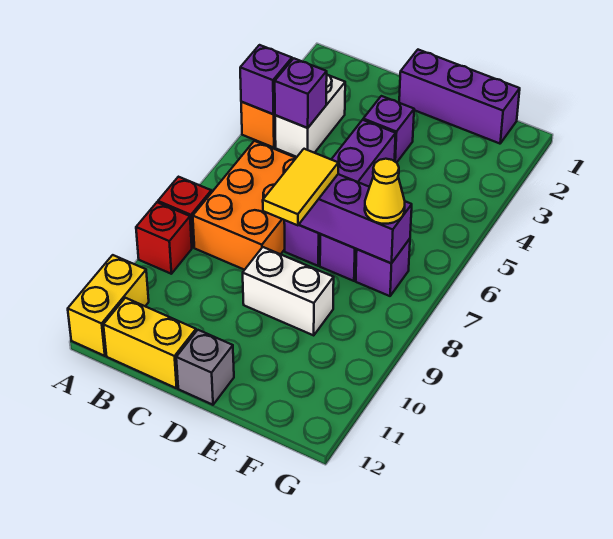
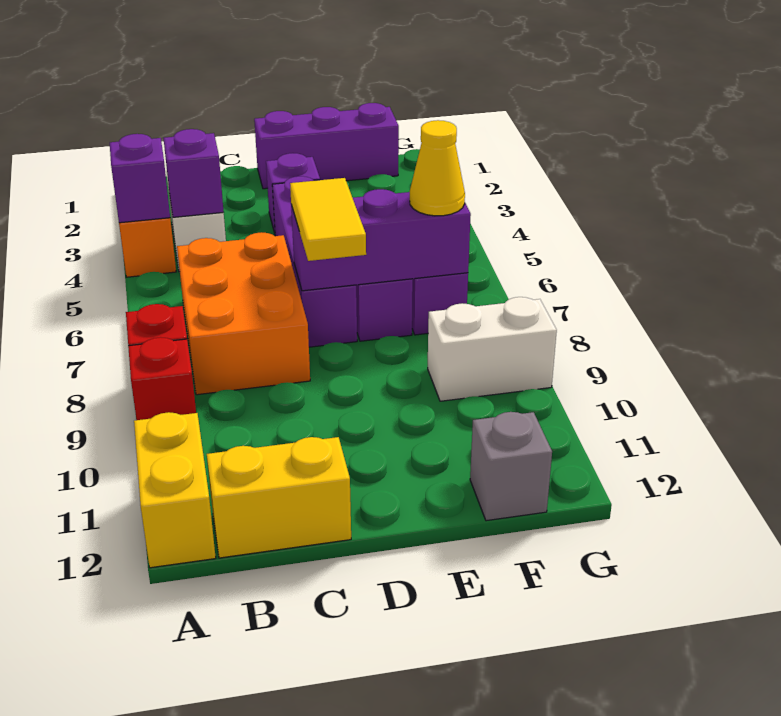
white 1x2 brick [243,247,334,335] -> white 1x2 brick moved to [428,297,557,401]
grey 1x1 brick [176,330,234,405] -> grey 1x1 brick moved to [470,412,552,521]

